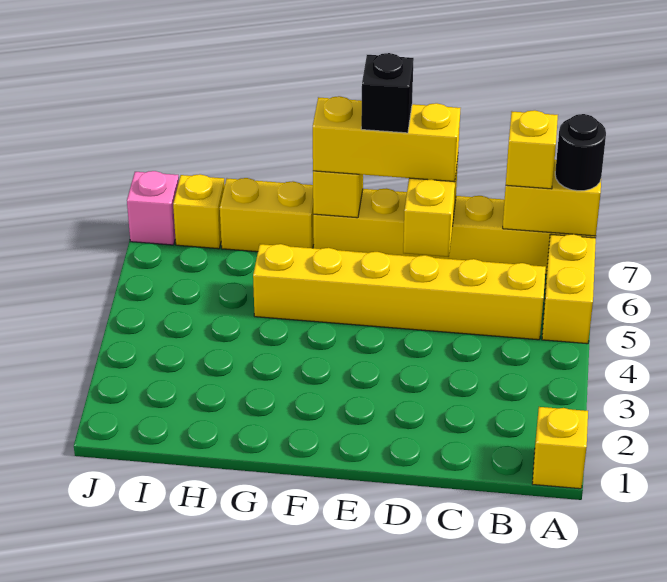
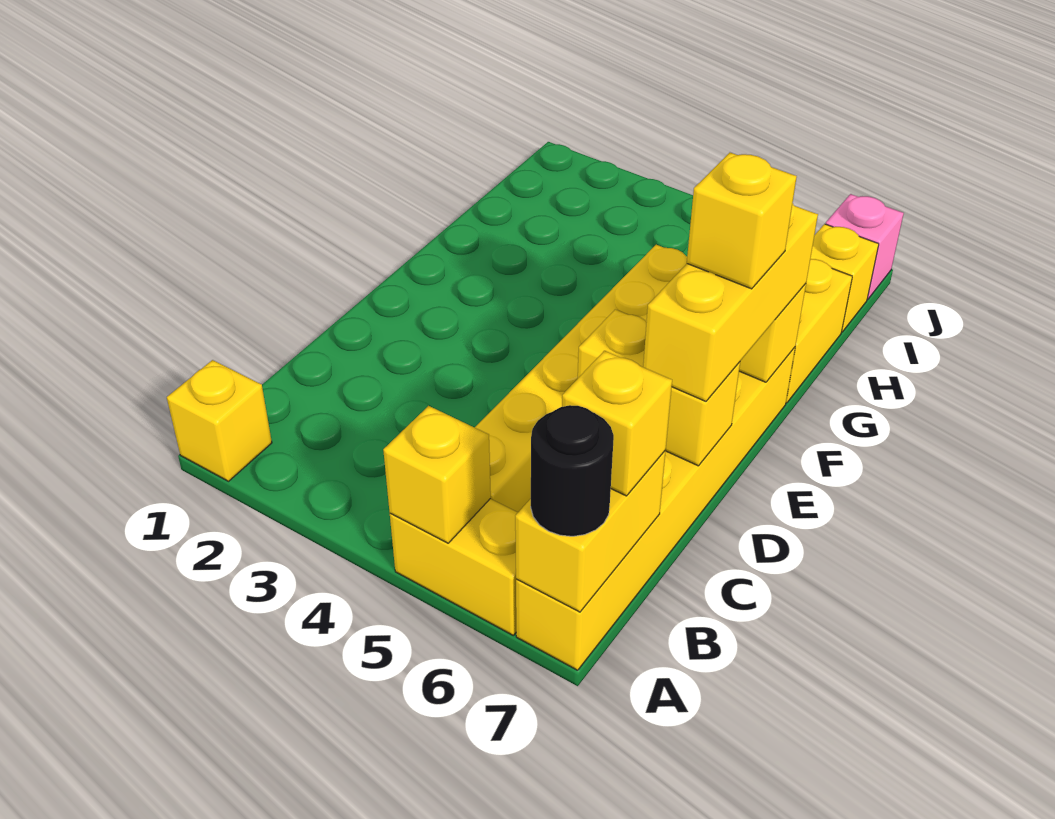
none -> yellow 1x1 brick [383,406,491,543]
black 1x1 brick [361,53,414,133] -> yellow 1x1 brick [687,153,797,289]

